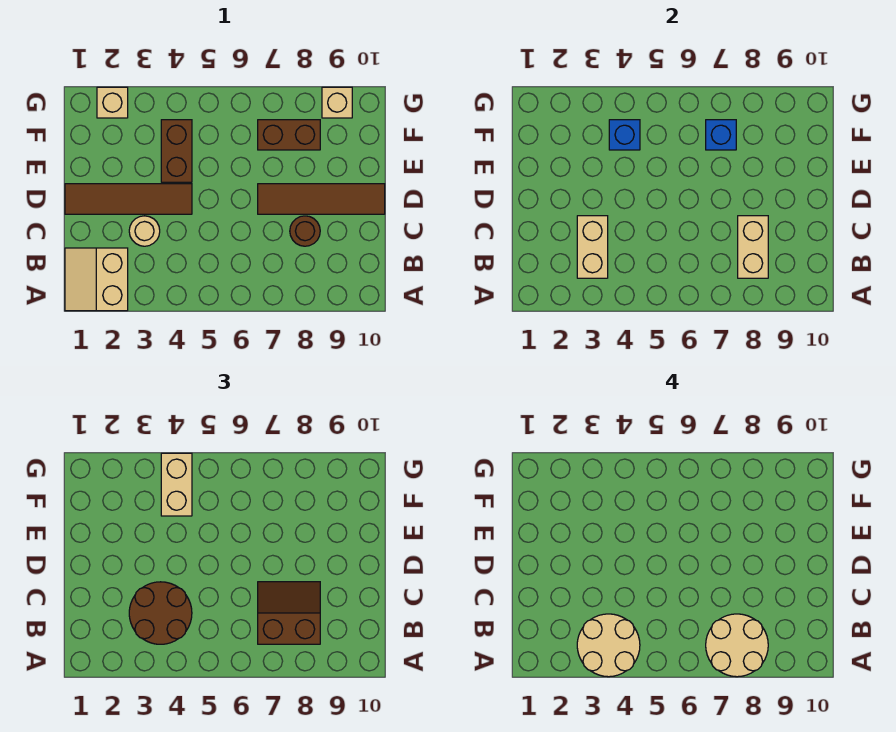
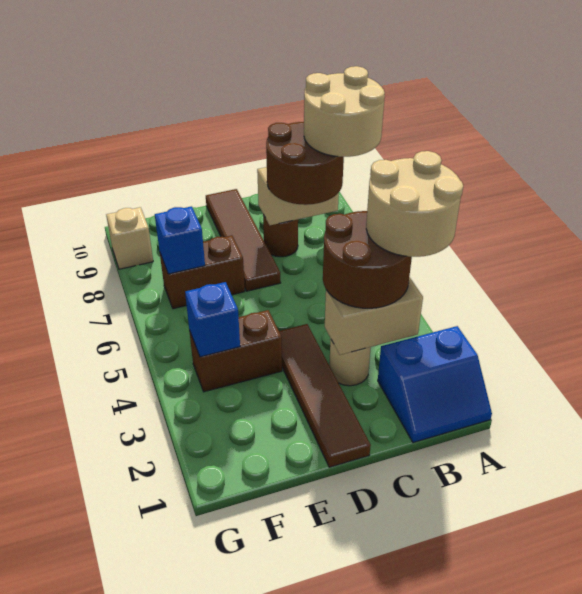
tan 2x2 slope [65,248,128,311] -> blue 2x2 slope [378,326,492,443]
brown 2x2 slope [258,582,320,644] -> brown 2x2 round brick [266,122,344,205]
tan 1x2 brick [161,453,192,516] -> none
brown 1x2 brick [258,120,320,150] -> brown 1x2 brick turned to [160,235,245,309]
tan 1x1 brick [97,87,128,118] -> none

